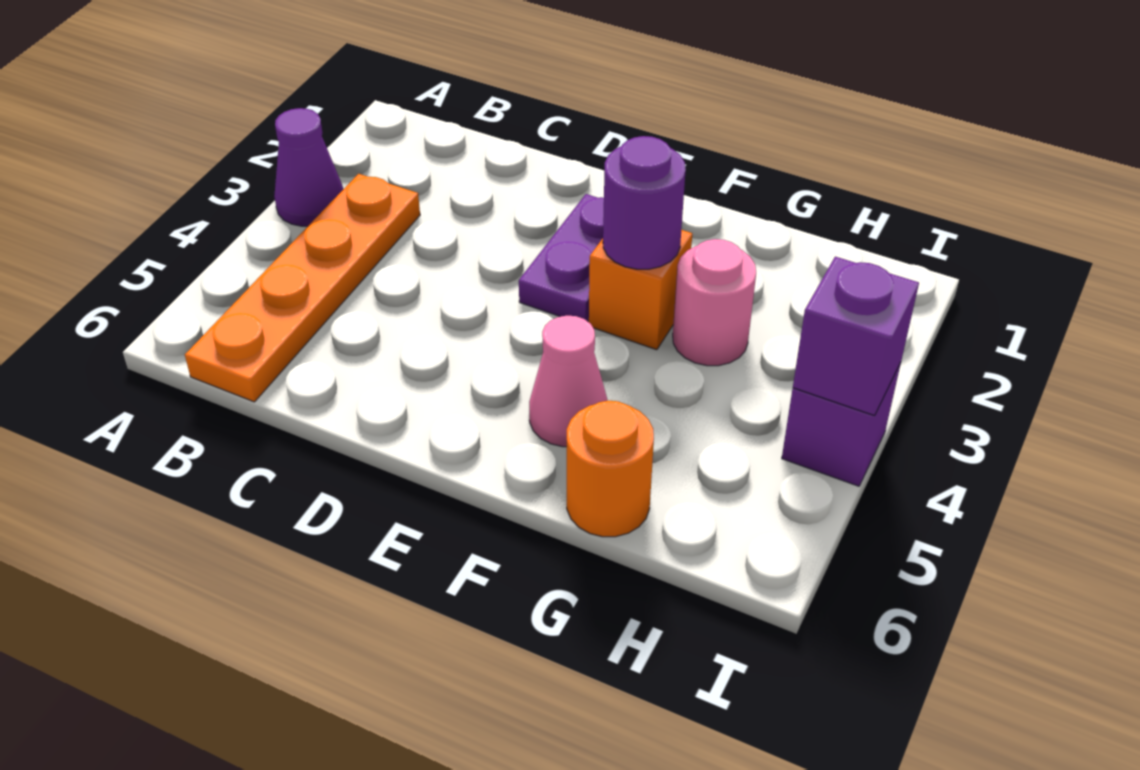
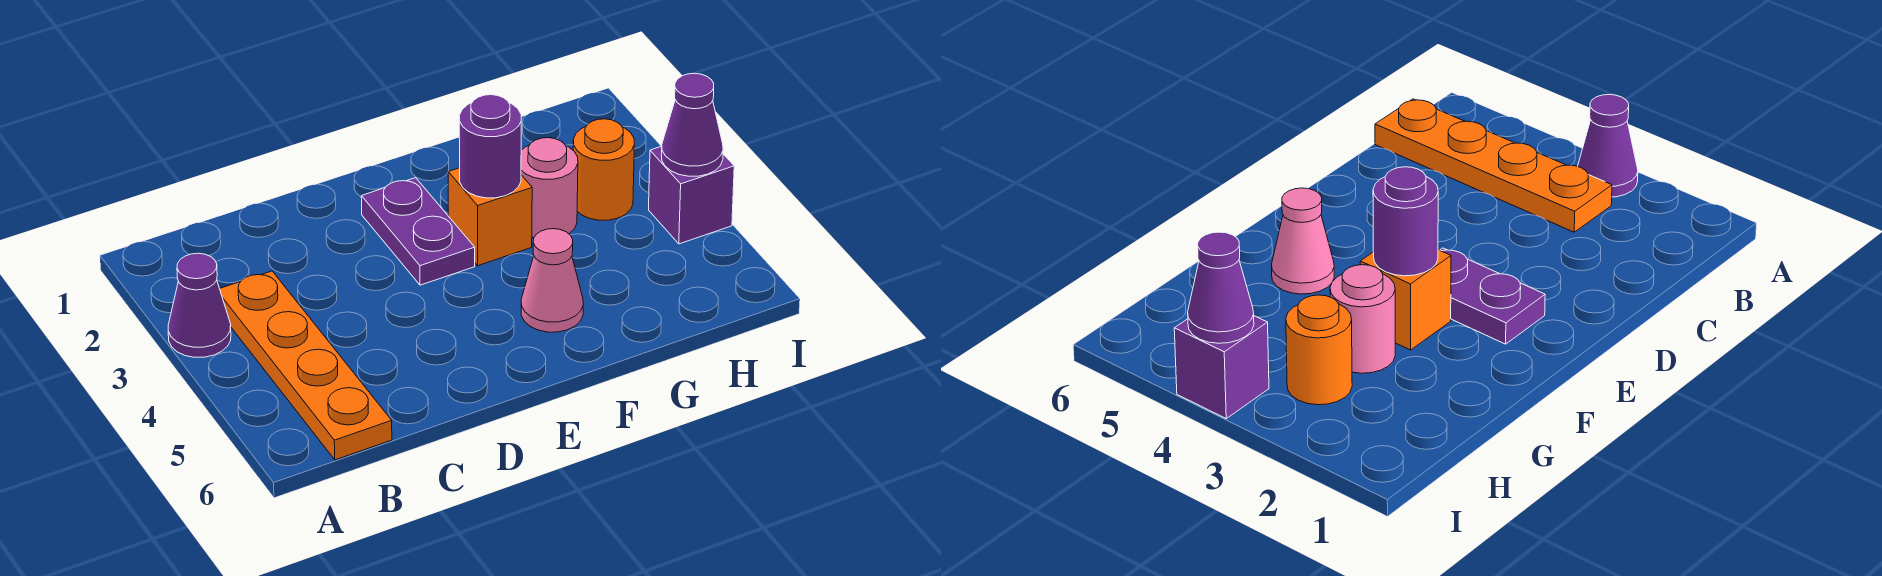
orange 1x1 round brick [567,401,654,537] -> orange 1x1 round brick moved to [573,119,634,220]
purple 1x1 brick [793,257,919,416] -> purple 1x1 cone [661,73,723,176]

